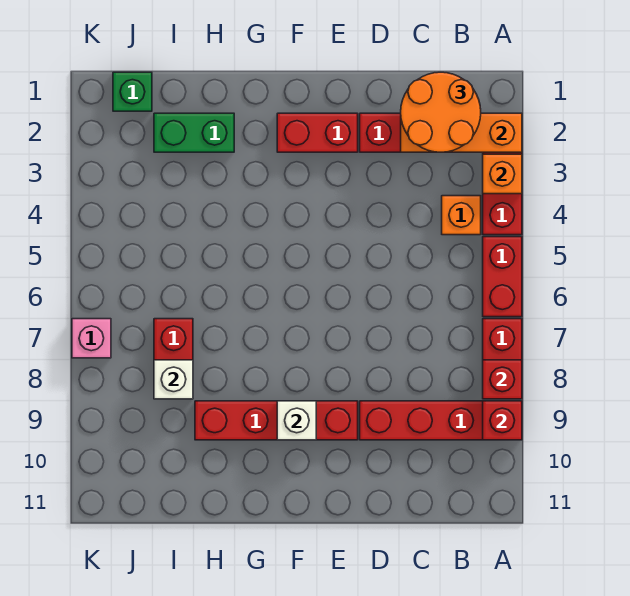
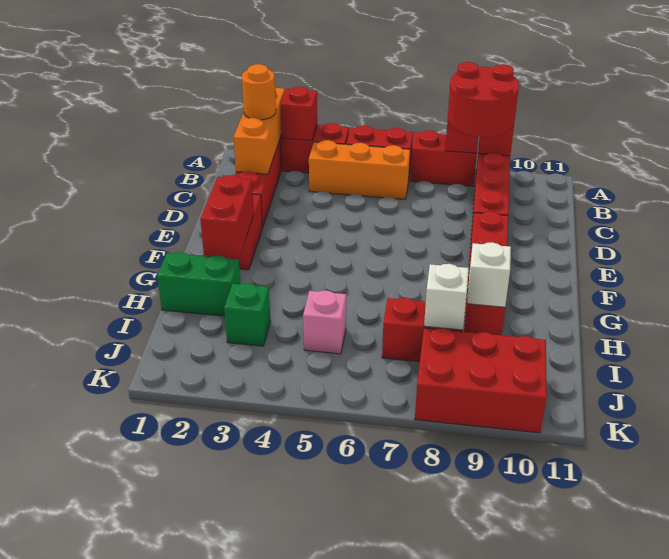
orange 1x1 brick [483,154,522,194] -> red 1x1 brick [281,86,317,141]
none -> red 2x2 round brick [448,62,519,137]
orange 2x2 round brick [401,72,481,152] -> orange 1x1 round brick [242,64,276,120]
orange 1x1 brick [442,196,481,235] -> orange 1x3 brick [309,140,410,200]
none -> red 1x2 brick [200,175,254,258]
white 1x1 brick [277,401,316,440] -> white 1x1 brick moved to [467,242,511,307]
green 1x2 brick [154,113,234,152] -> green 1x2 brick turned to [157,252,240,316]
green 1x1 brick [113,72,152,111] -> green 1x1 brick moved to [224,283,271,346]
none -> red 2x3 brick [415,328,547,433]
pink 1x1 brick [72,319,111,358] -> pink 1x1 brick moved to [303,291,346,354]

